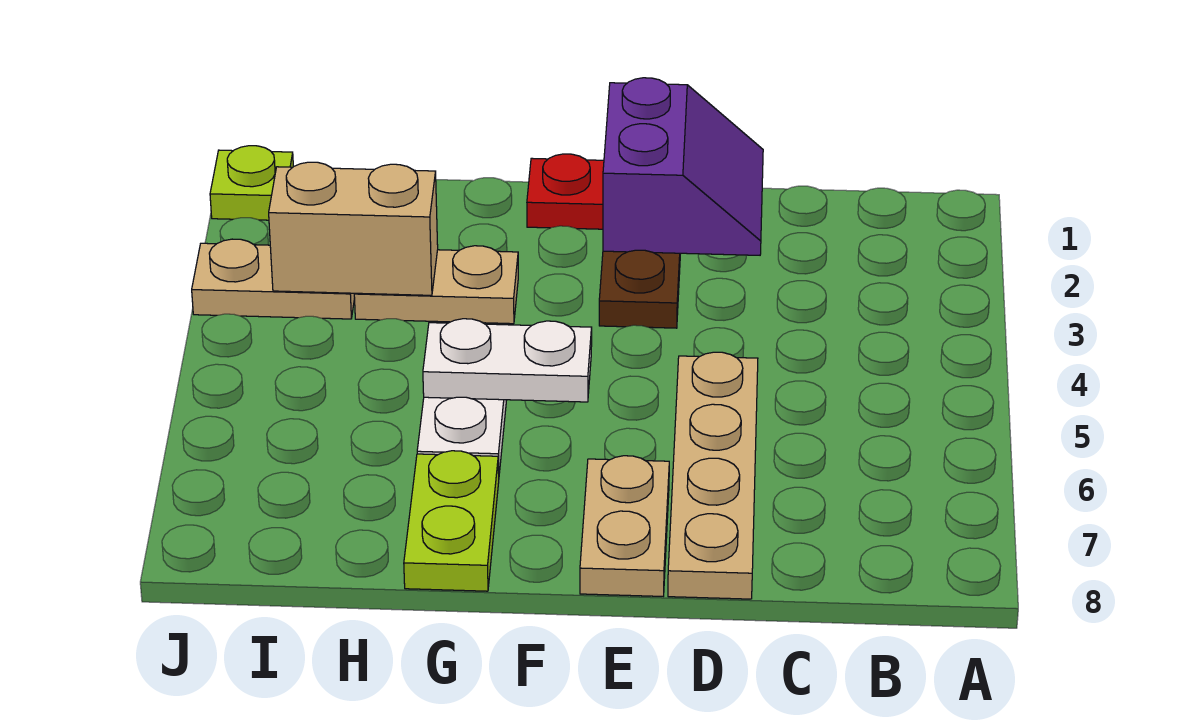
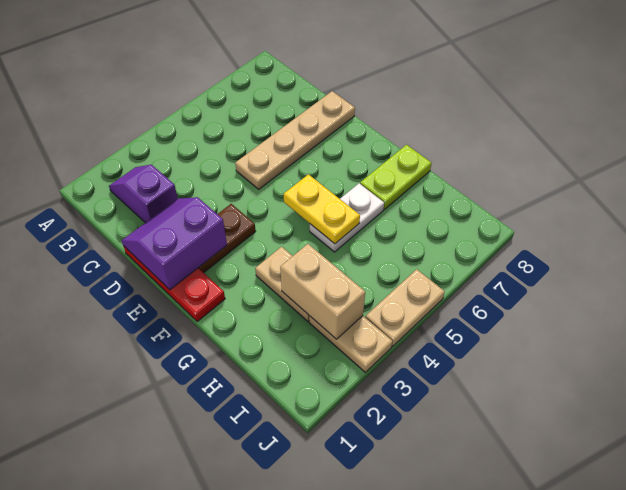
none -> purple 1x2 slope [109,165,178,223]
tan 1x2 plate [580,456,669,596] -> tan 1x2 plate moved to [365,269,445,346]
white 1x2 plate [423,319,592,402] -> yellow 1x2 plate [284,174,360,244]
lime 1x1 plate [210,146,293,220] -> none

